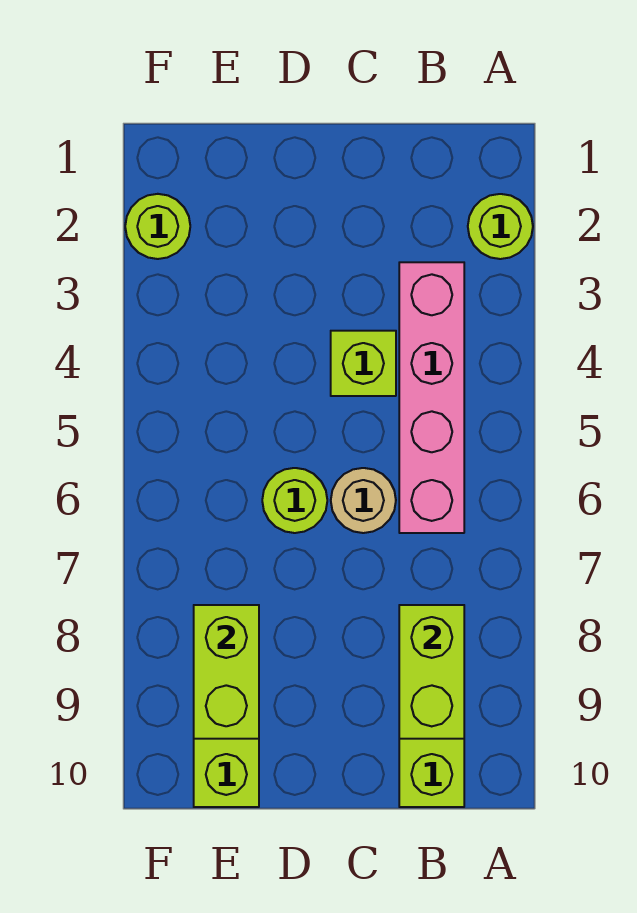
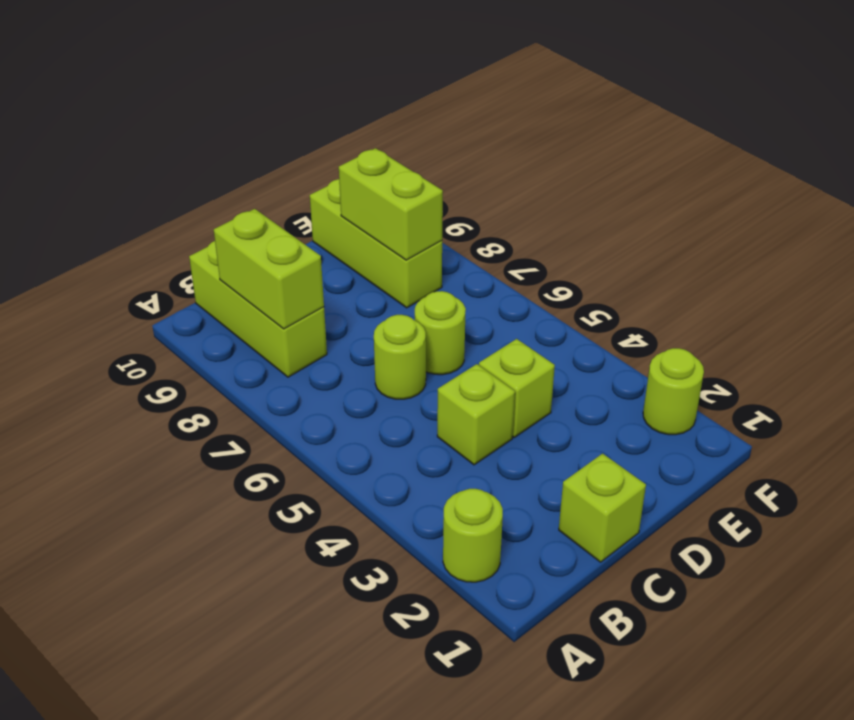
pink 1x4 brick [399,262,464,533] -> none
none -> lime 1x1 brick [559,454,646,562]
tan 1x1 round brick [331,468,396,533] -> lime 1x1 round brick [374,315,426,399]
none -> lime 1x1 brick [479,339,555,437]

